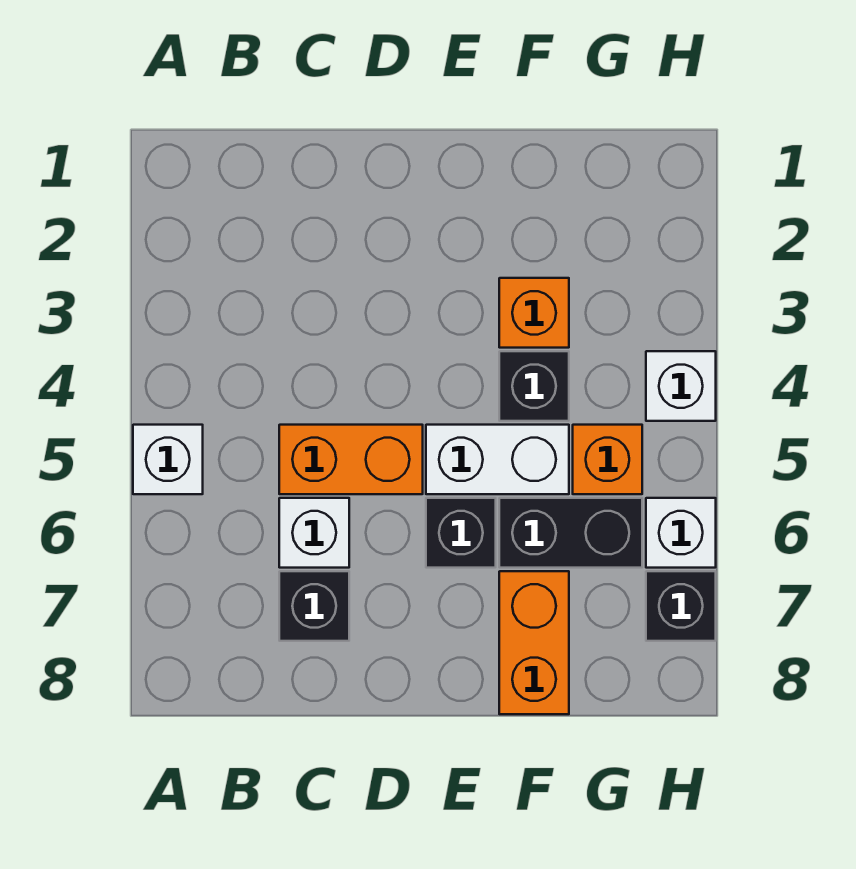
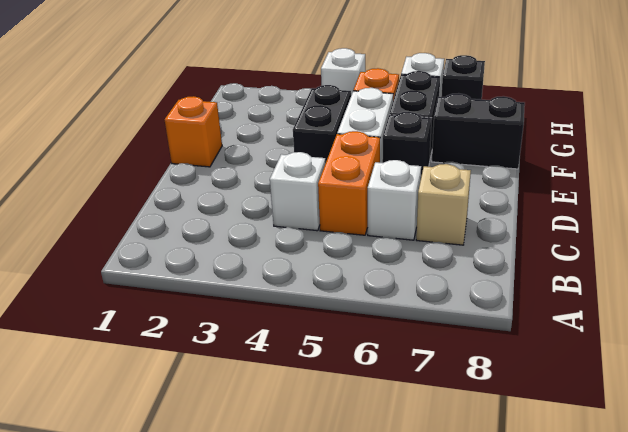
white 1x1 brick [133,425,203,494] -> white 1x1 brick moved to [270,152,326,231]
black 1x1 brick [279,571,349,641] -> tan 1x1 brick [416,164,471,245]
orange 1x1 brick [499,278,569,348] -> orange 1x1 brick moved to [164,96,222,167]
black 1x1 brick [499,351,569,421] -> black 1x2 brick [293,85,351,162]
orange 1x2 brick [499,571,569,714] -> black 1x2 brick [432,93,525,169]

